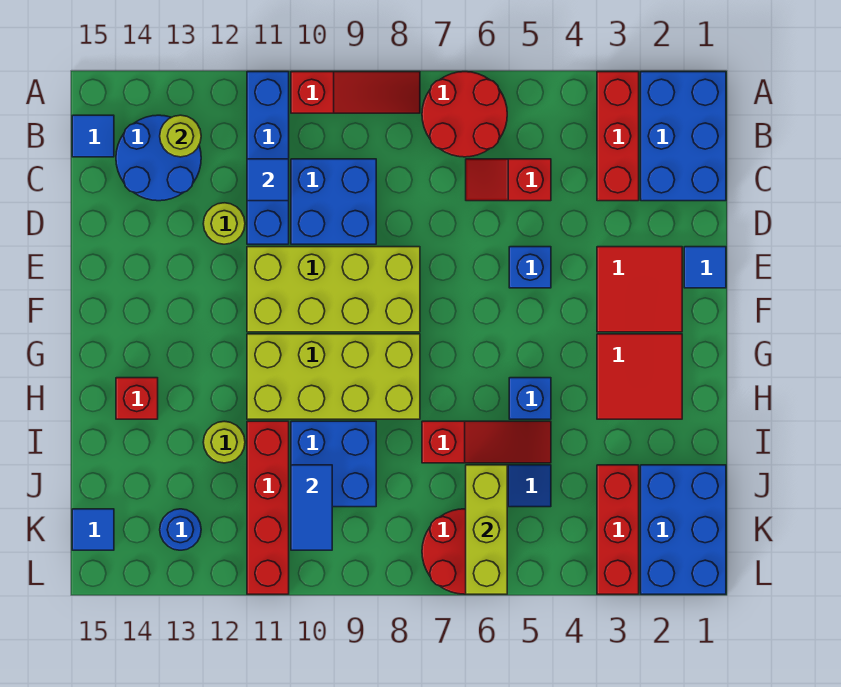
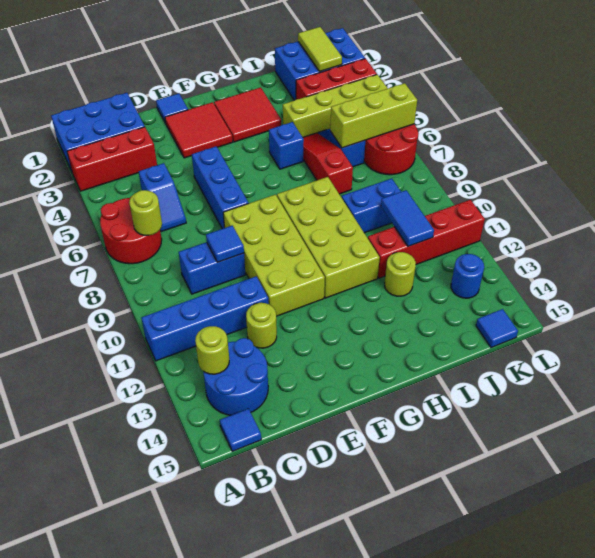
red 1x3 slope [291,72,420,113] -> none
none -> lime 1x1 round brick [129,190,162,235]
red 1x2 slope [466,159,551,201] -> blue 1x2 slope [139,163,186,232]
blue 2x2 brick [291,159,376,244] -> blue 1x2 brick [179,242,246,294]
blue 1x1 tile [247,159,289,201] -> blue 1x1 tile moved to [206,226,244,262]
blue 1x1 brick [509,247,551,288] -> blue 1x3 brick [192,147,249,229]
red 1x1 brick [116,378,158,419] -> none
none -> lime 1x4 brick [283,75,388,137]
blue 2x2 brick [291,421,376,507] -> blue 1x2 brick [342,179,401,233]
blue 1x2 tile [291,465,332,550] -> blue 1x2 tile turned to [381,190,434,246]
none -> lime 1x2 tile [298,27,342,72]

